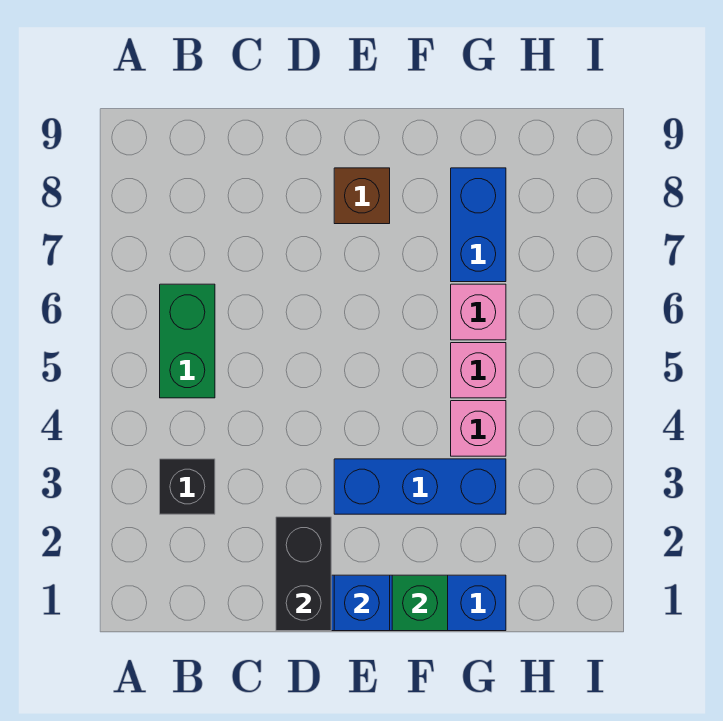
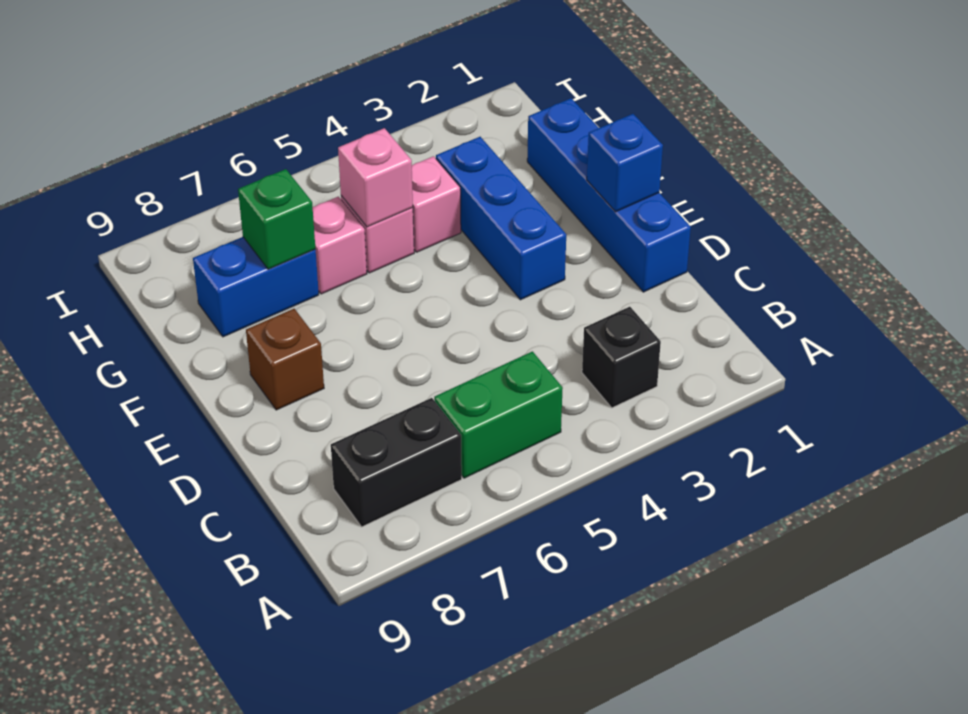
black 1x2 brick [276,517,331,631] -> black 1x2 brick moved to [331,398,462,527]
green 1x1 brick [392,575,448,631] -> green 1x1 brick moved to [238,169,315,269]
none -> pink 1x1 brick [338,128,413,227]

